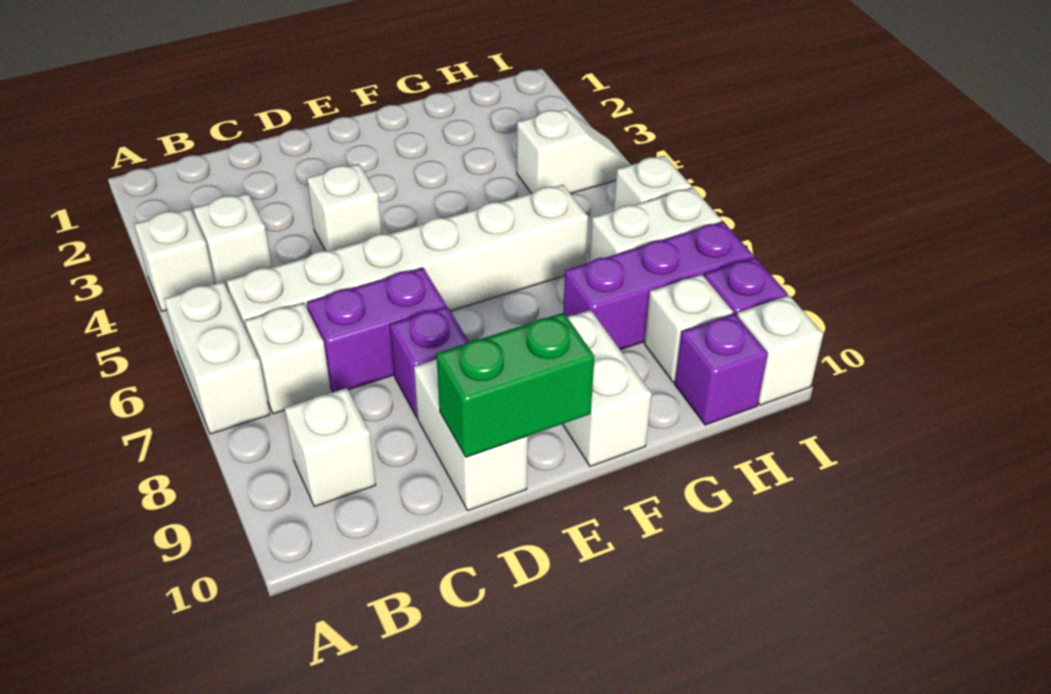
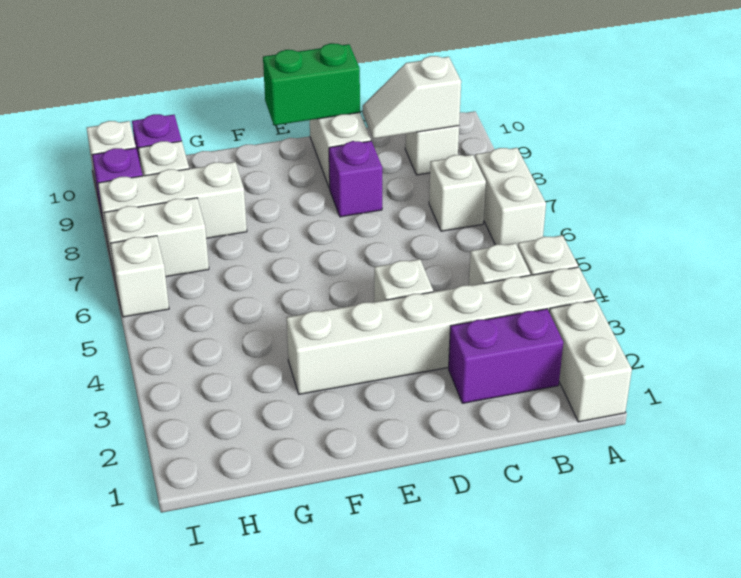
white 1x6 brick [227,185,588,332] -> white 1x6 brick moved to [286,267,595,394]
purple 1x2 brick [307,268,446,392] -> purple 1x2 brick moved to [449,309,563,403]
white 1x2 brick [563,310,652,467] -> white 1x2 brick moved to [549,300,632,422]
purple 1x3 brick [563,222,753,350] -> white 1x3 brick [98,162,247,247]
white 1x2 slope [517,109,631,194] -> white 1x2 slope moved to [363,56,461,139]

